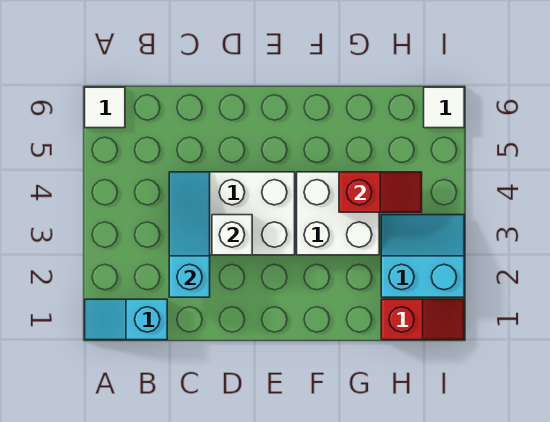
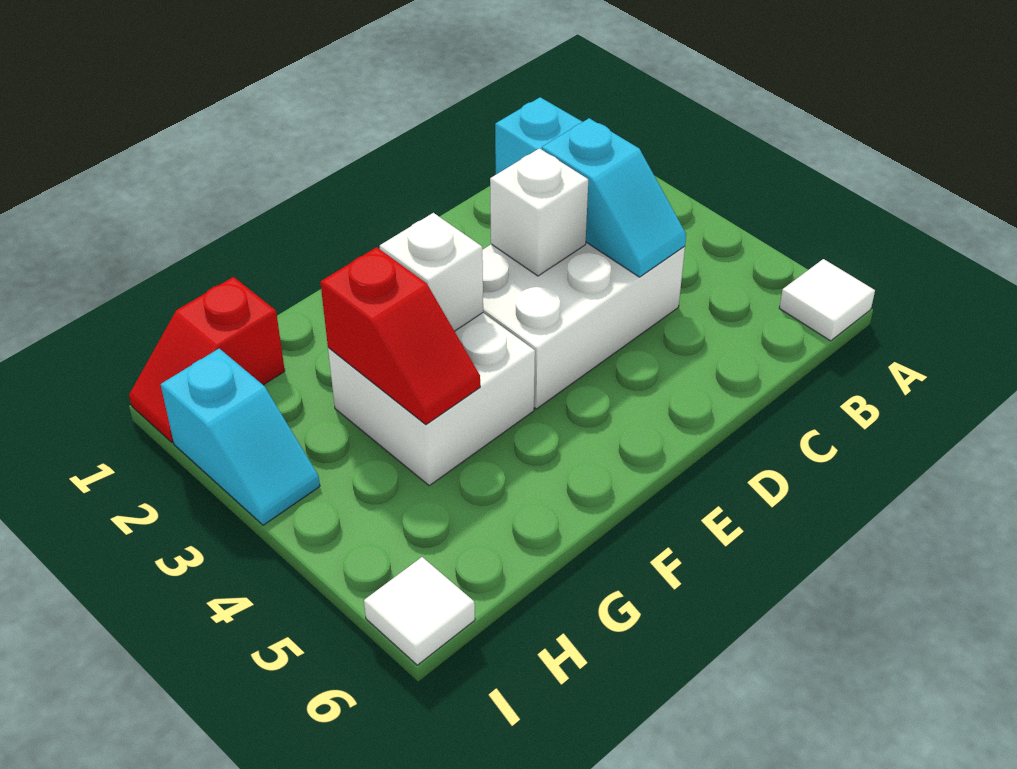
cyan 1x3 slope [169,172,210,297] -> cyan 1x2 slope [542,118,686,277]
none -> white 1x1 brick [380,213,483,331]
red 1x2 slope [339,172,422,212] -> red 1x2 slope turned to [320,247,480,425]
cyan 2x2 slope [381,215,464,297] -> cyan 1x2 slope [161,349,320,525]

